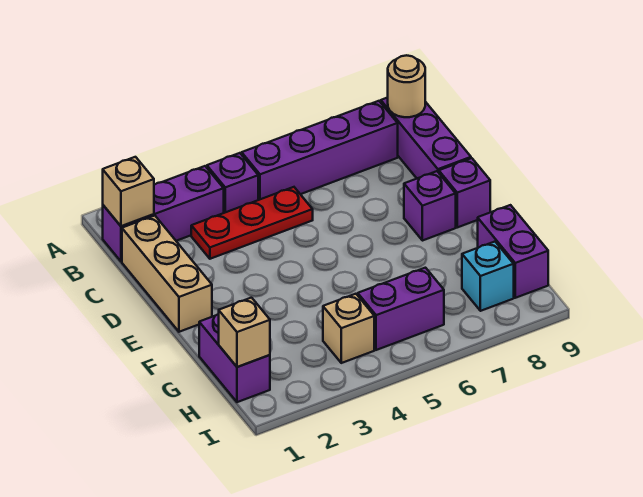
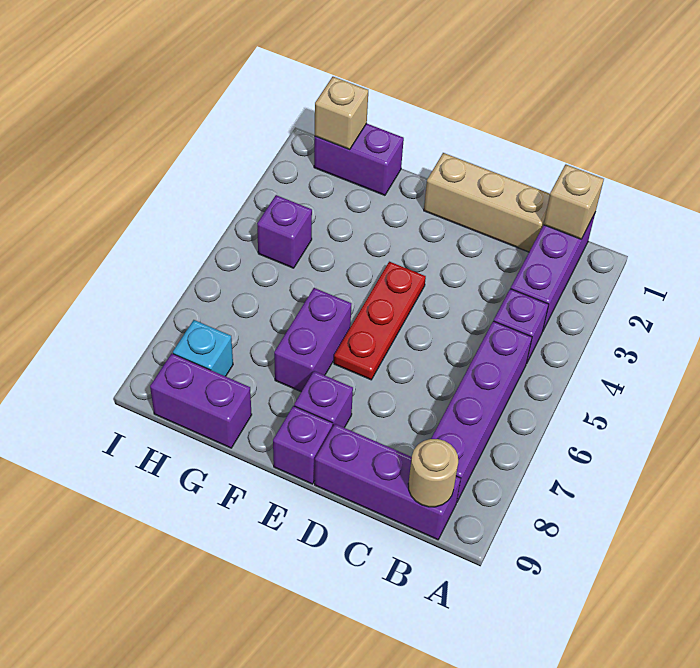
red 1x3 plate [191,187,313,259] -> red 1x3 plate moved to [334,262,426,380]
tan 1x1 brick [323,294,374,363] -> purple 1x1 brick [257,195,312,268]
purple 1x2 brick [358,268,444,350] -> purple 1x2 brick moved to [274,288,351,392]

